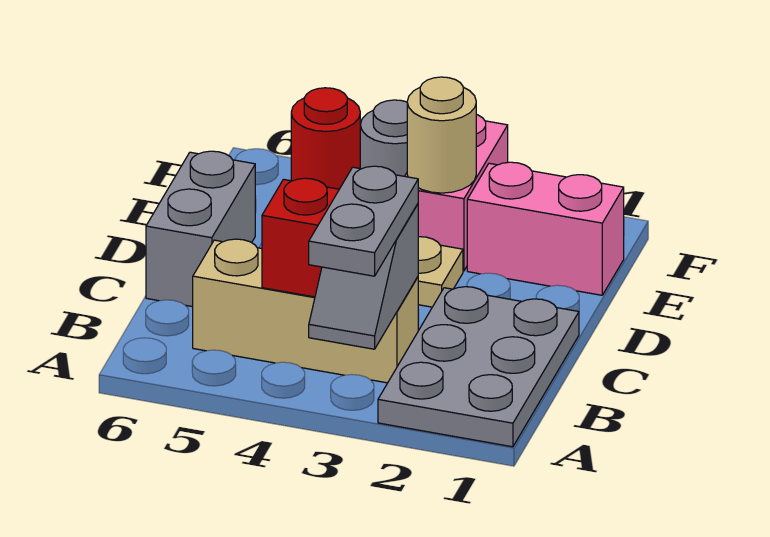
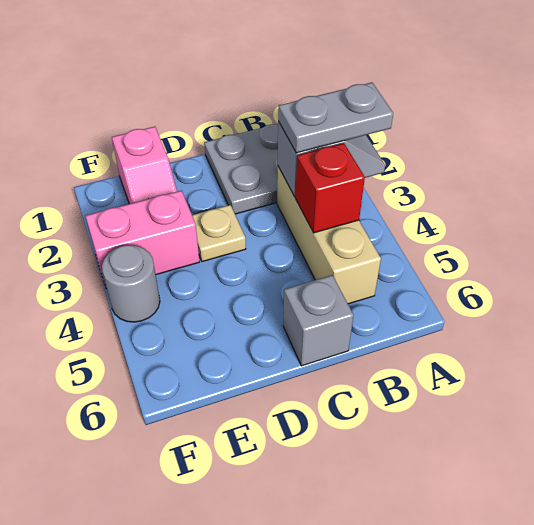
grey 1x2 brick [146,151,255,307] -> grey 1x1 brick [283,275,354,366]
pink 1x2 brick [467,162,624,295] -> pink 1x2 slope [112,127,177,204]
tan 1x1 round brick [407,77,476,193] -> none
red 1x1 round brick [291,88,360,189] -> none

